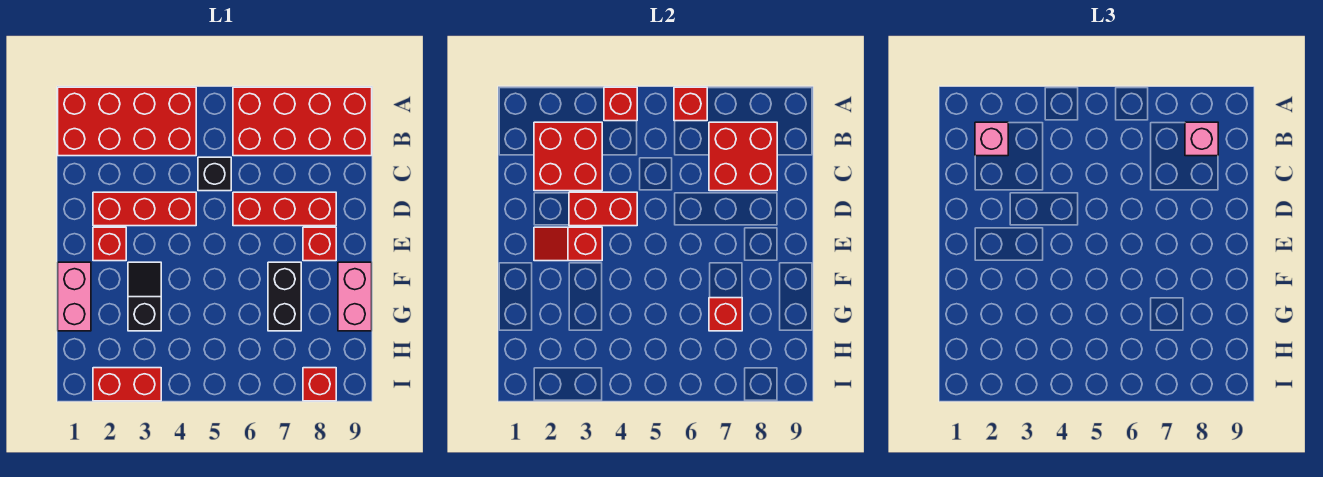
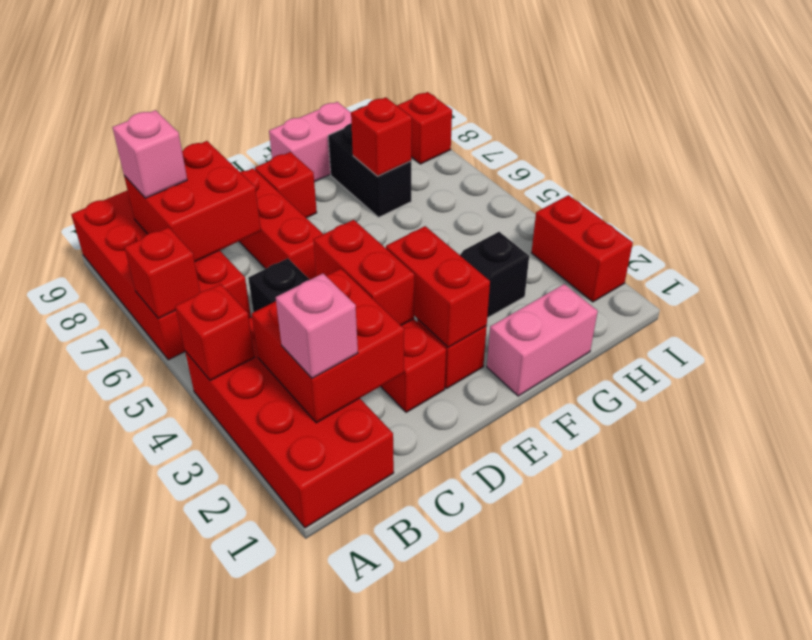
red 1x2 slope [534,227,602,261] -> red 1x2 brick [386,226,490,347]
black 1x2 brick [268,262,301,331] -> black 1x2 brick turned to [328,124,411,217]

